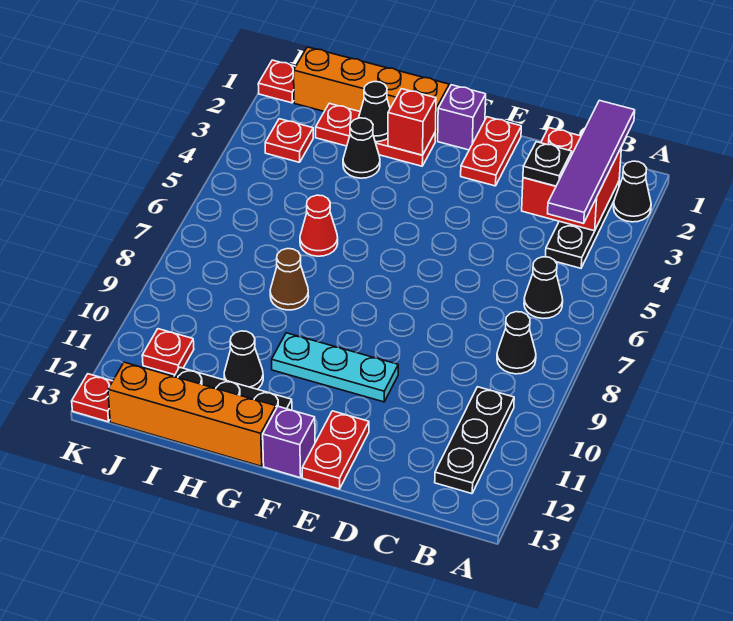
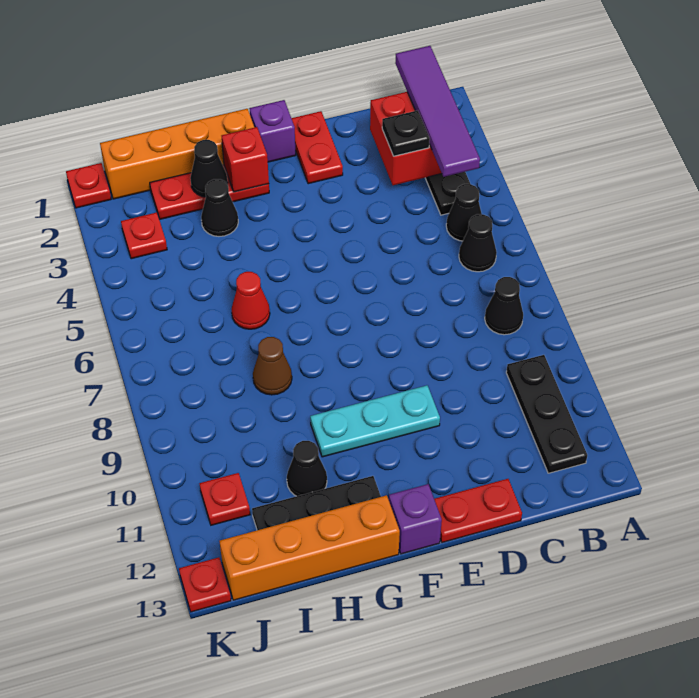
black 1x1 cone [614,161,651,222] -> black 1x1 cone moved to [446,184,482,241]
red 1x2 plate [302,411,369,489] -> red 1x2 plate turned to [434,479,522,543]

